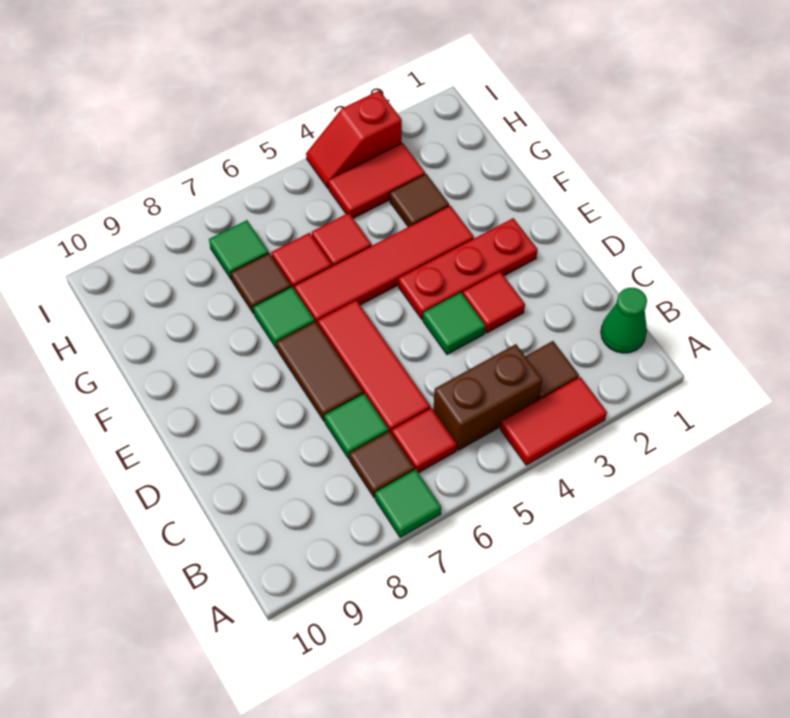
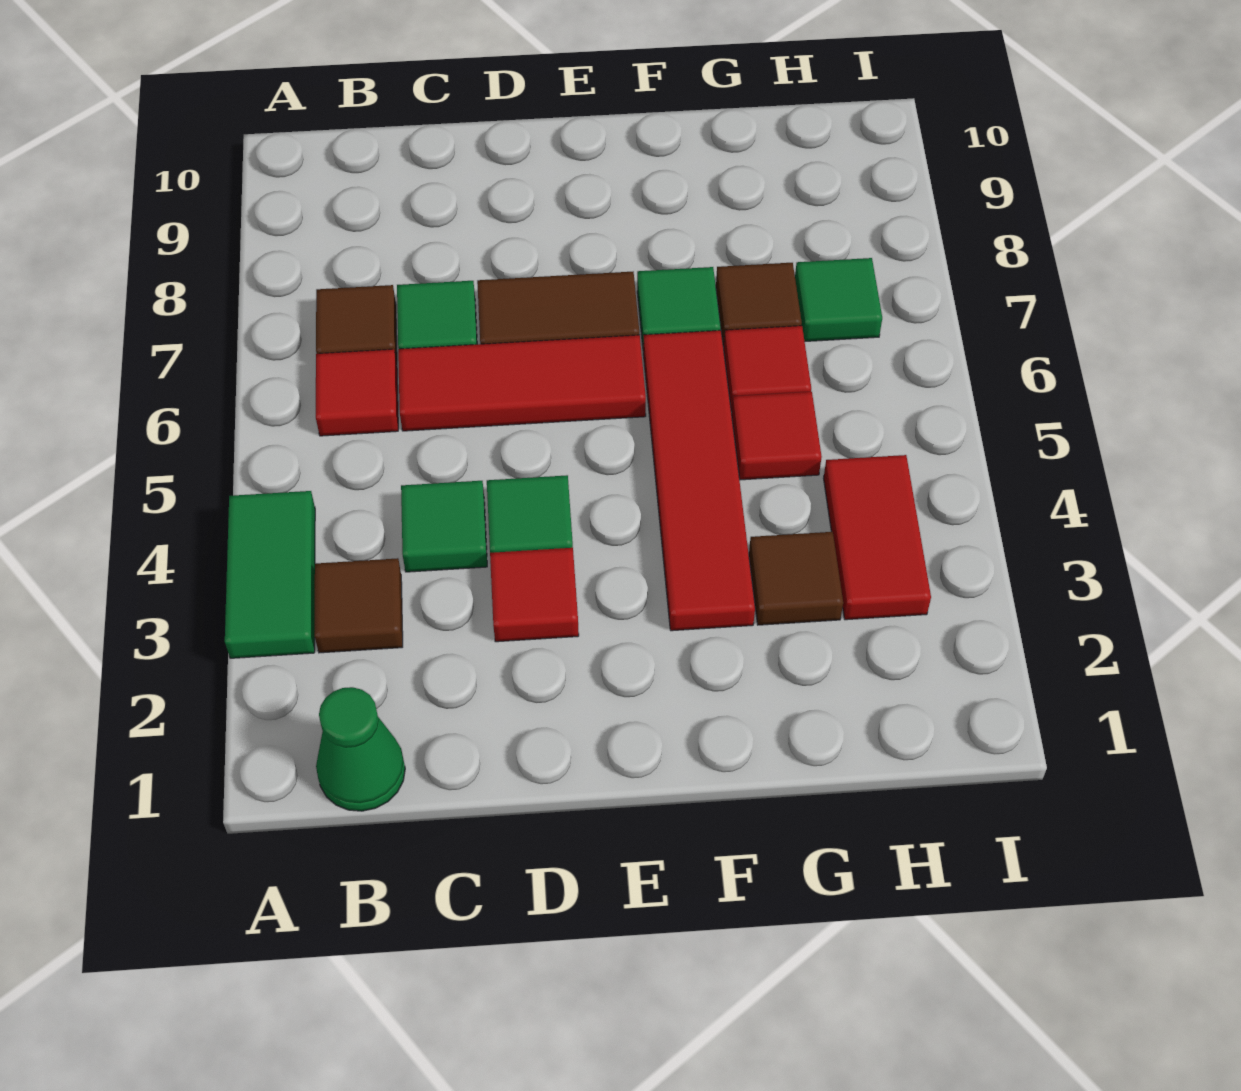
red 1x2 tile [500,377,607,465] -> green 1x2 tile [225,491,315,658]
green 1x1 tile [375,469,441,537] -> green 1x1 tile moved to [401,481,487,572]
brown 1x2 brick [433,344,542,450] -> none
red 1x3 plate [399,218,538,319] -> none
red 1x2 slope [306,90,402,188] -> none

